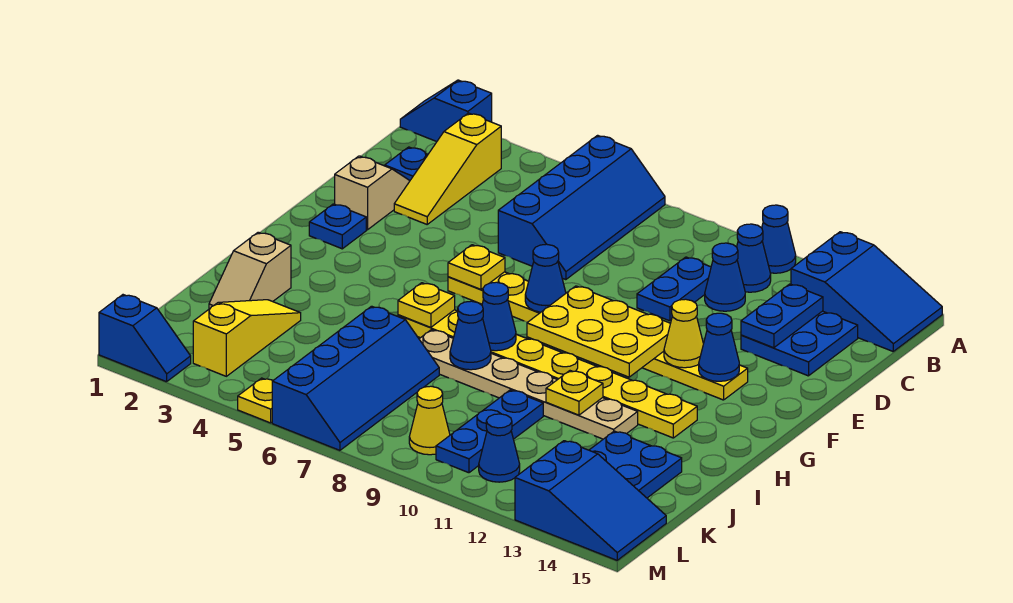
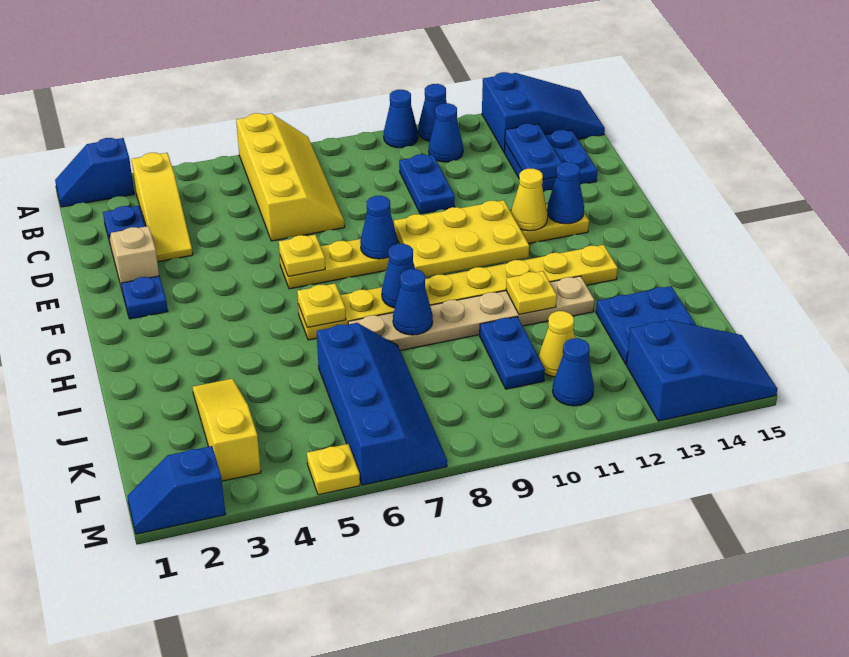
blue 2x4 slope [498,135,665,280] -> yellow 2x4 slope [236,113,345,241]
blue 1x1 cone [705,243,745,311] -> blue 1x1 cone moved to [384,90,418,148]
tan 1x2 slope [209,232,291,309] -> none
blue 1x3 plate [436,390,543,473] -> blue 1x2 plate [480,317,545,389]
yellow 1x1 cone [409,386,450,455] -> yellow 1x1 cone moved to [539,311,575,377]
blue 1x2 slope [99,295,191,382] -> blue 1x2 slope turned to [127,446,226,534]

